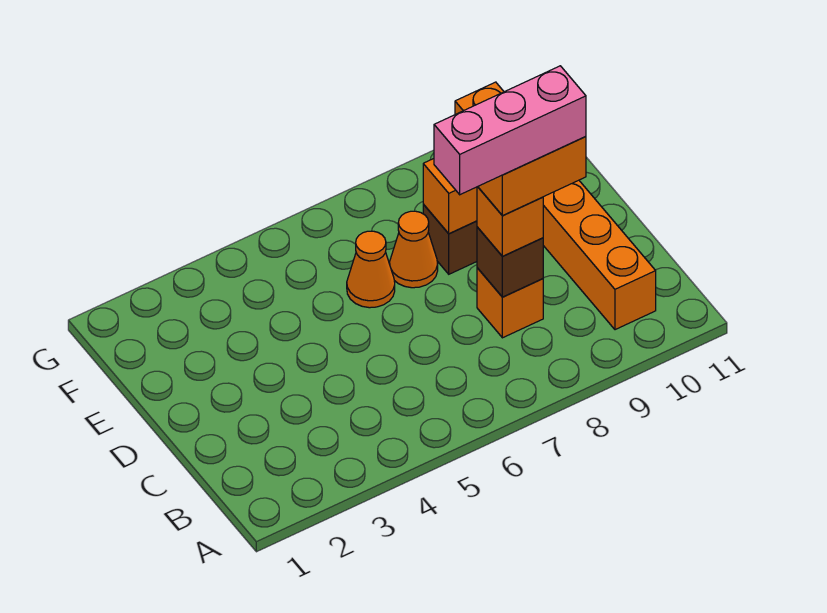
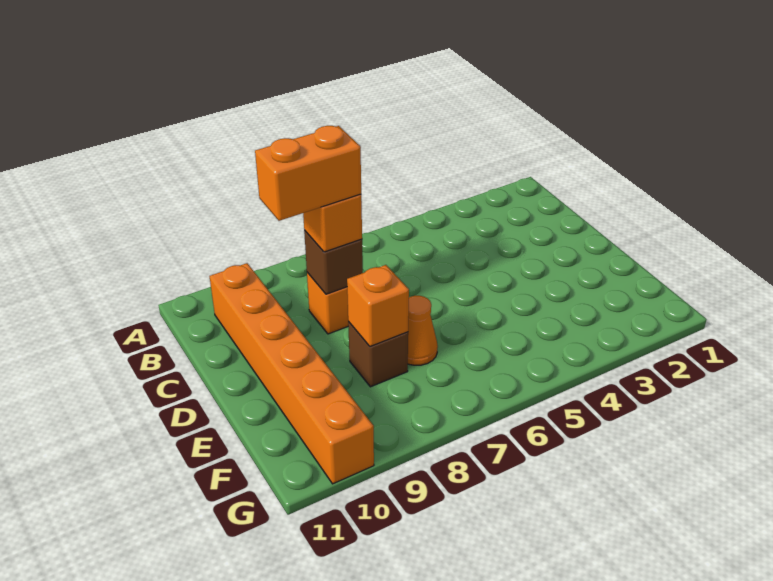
pink 1x3 brick [434,66,586,195] -> none
orange 1x1 cone [347,231,395,308] -> none

